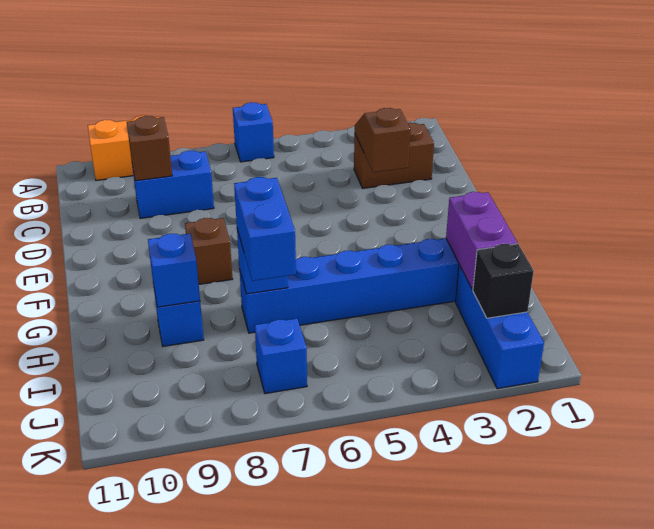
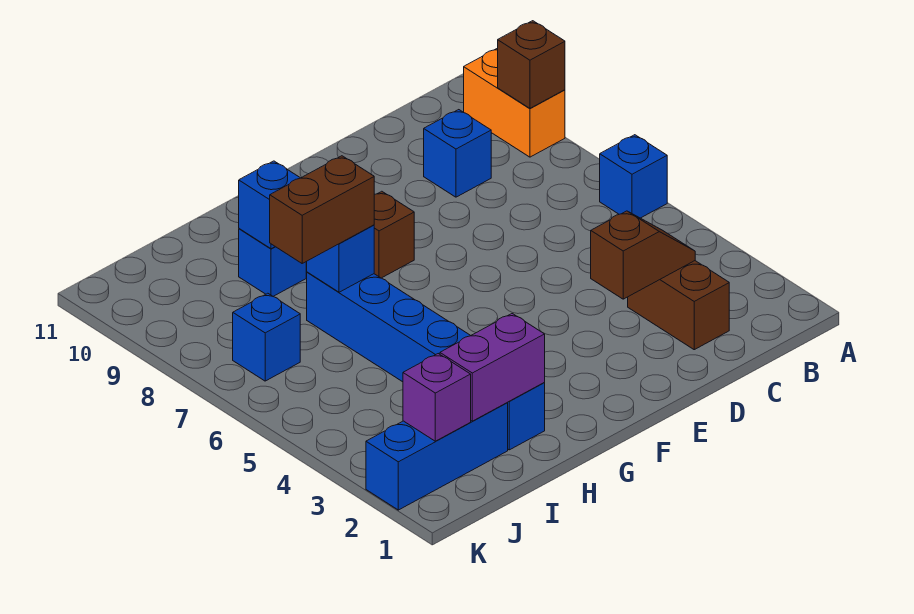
blue 1x2 brick [132,151,214,218] -> blue 1x1 brick [424,110,491,197]
brown 1x1 brick [127,116,172,181] -> brown 1x1 brick moved to [498,21,565,108]
blue 1x2 brick [234,177,296,281] -> brown 1x2 brick [270,156,374,263]
black 1x1 brick [473,244,534,318] -> purple 1x1 brick [403,354,471,441]

